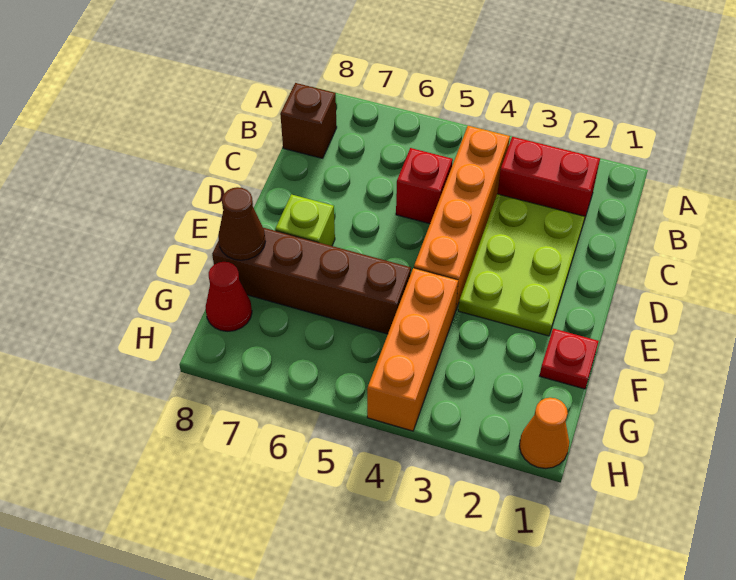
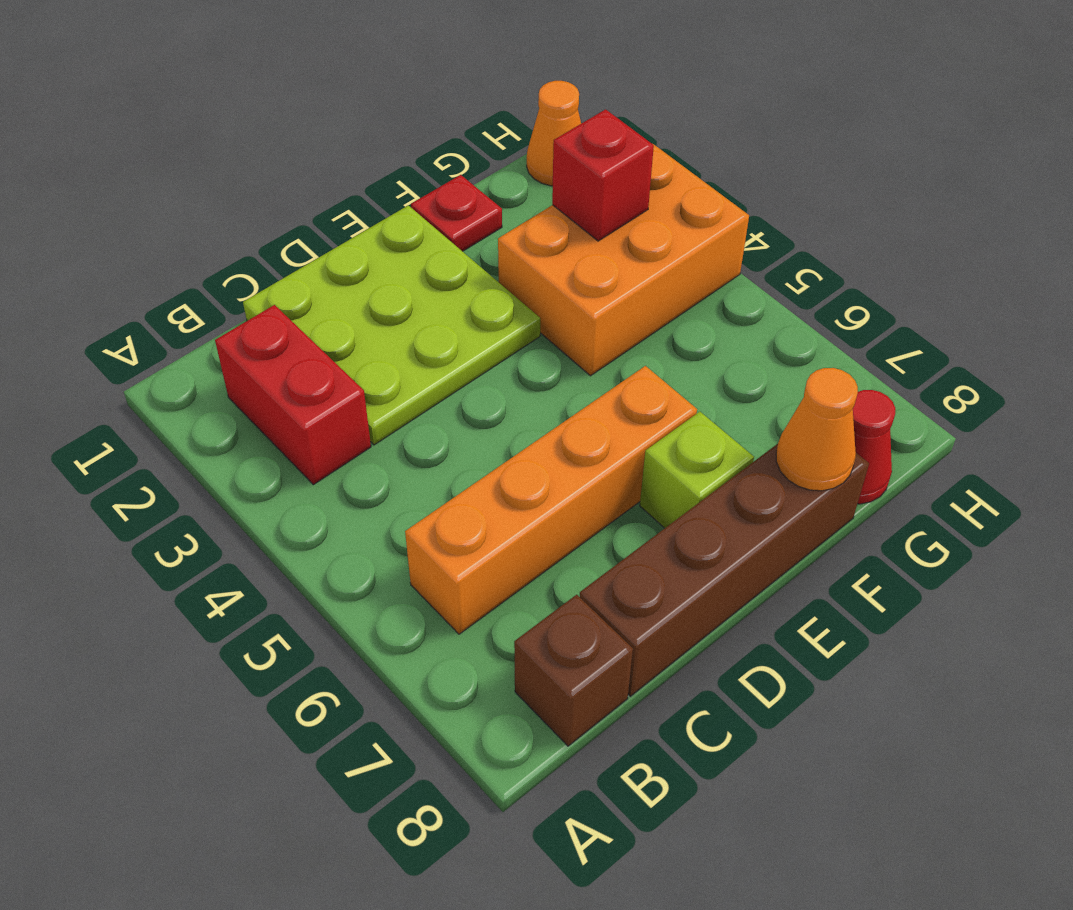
orange 1x4 brick [414,126,510,309] -> orange 1x4 brick moved to [405,366,697,634]
lime 2x3 plate [458,194,585,336] -> lime 3x3 plate [243,205,540,445]
red 1x1 brick [396,148,453,224] -> red 1x1 brick moved to [552,109,654,241]
orange 1x3 brick [367,268,458,431] -> orange 2x3 brick [498,144,749,376]
brown 1x4 brick [212,228,411,334] -> brown 1x4 brick turned to [580,444,869,696]
brown 1x1 cone [218,187,265,260] -> orange 1x1 cone [776,368,858,491]

